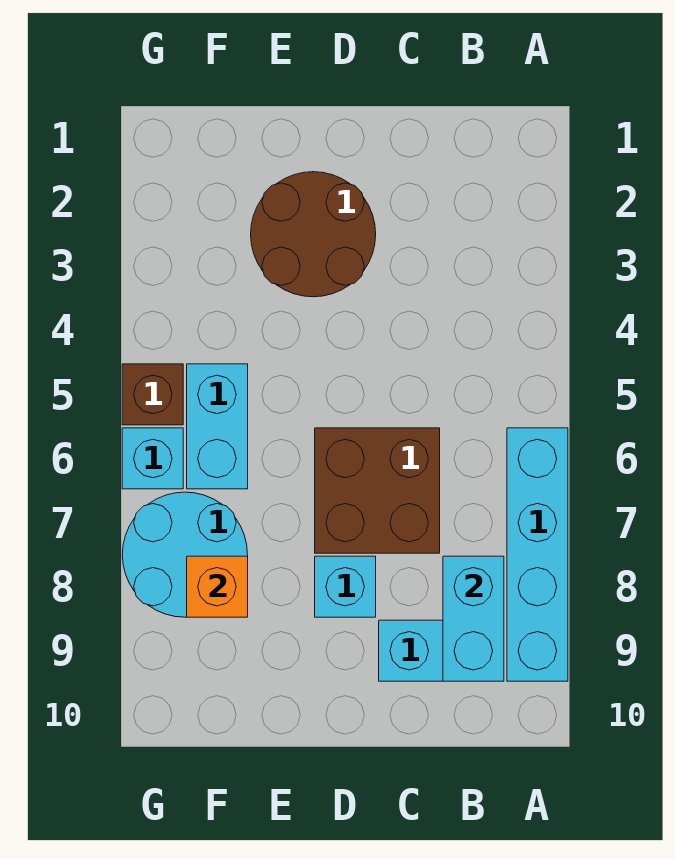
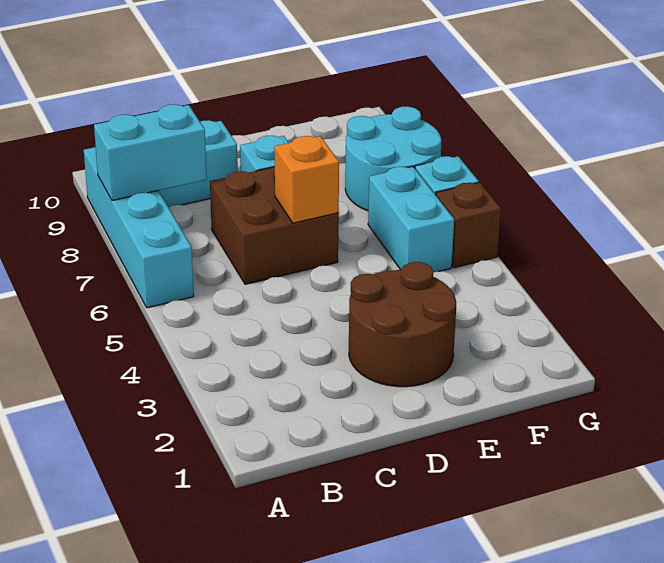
cyan 1x2 brick [443,556,504,681] -> cyan 1x2 brick turned to [94,104,207,200]
orange 1x1 brick [187,556,248,617] -> orange 1x1 brick moved to [274,136,339,223]

